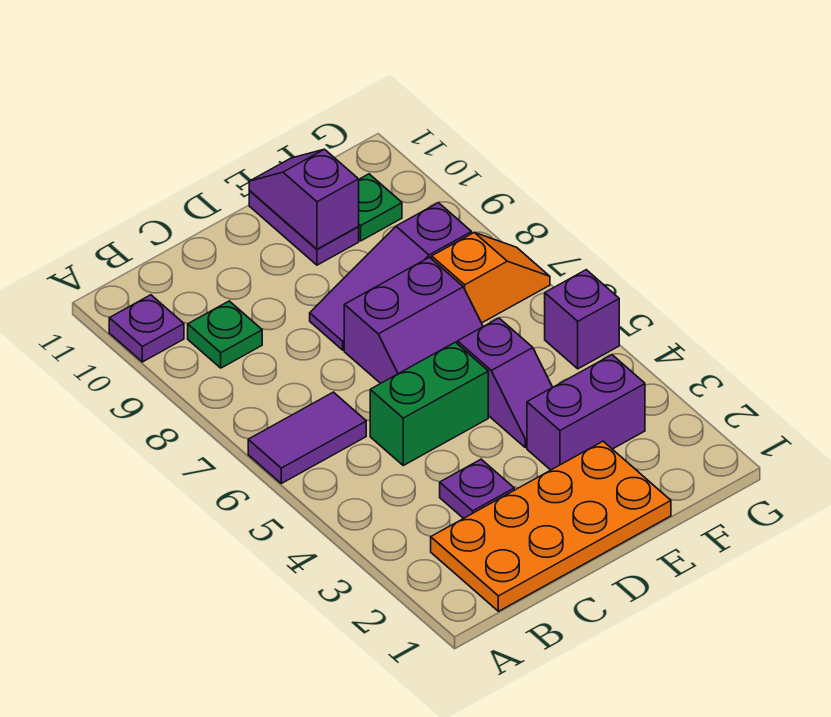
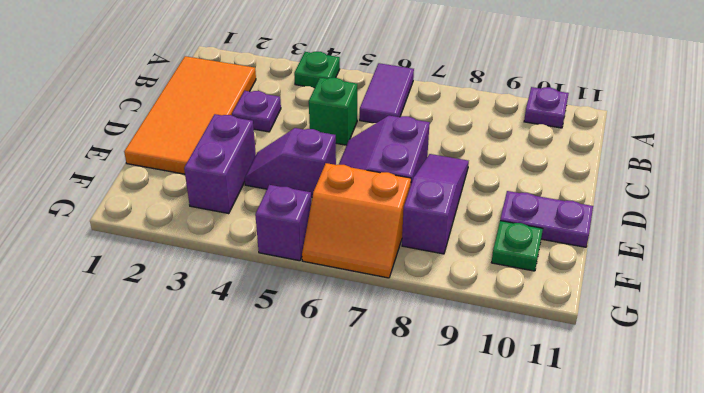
orange 2x4 plate [431,441,671,611] -> orange 2x4 tile [124,56,256,174]
green 1x1 plate [188,301,262,368] -> green 1x1 plate moved to [294,52,340,88]
green 1x2 brick [370,342,488,465] -> green 1x1 brick [309,78,357,145]
purple 1x2 slope [249,149,359,249] -> none
orange 1x2 slope [432,232,550,323] -> orange 2x2 slope [302,163,411,278]

